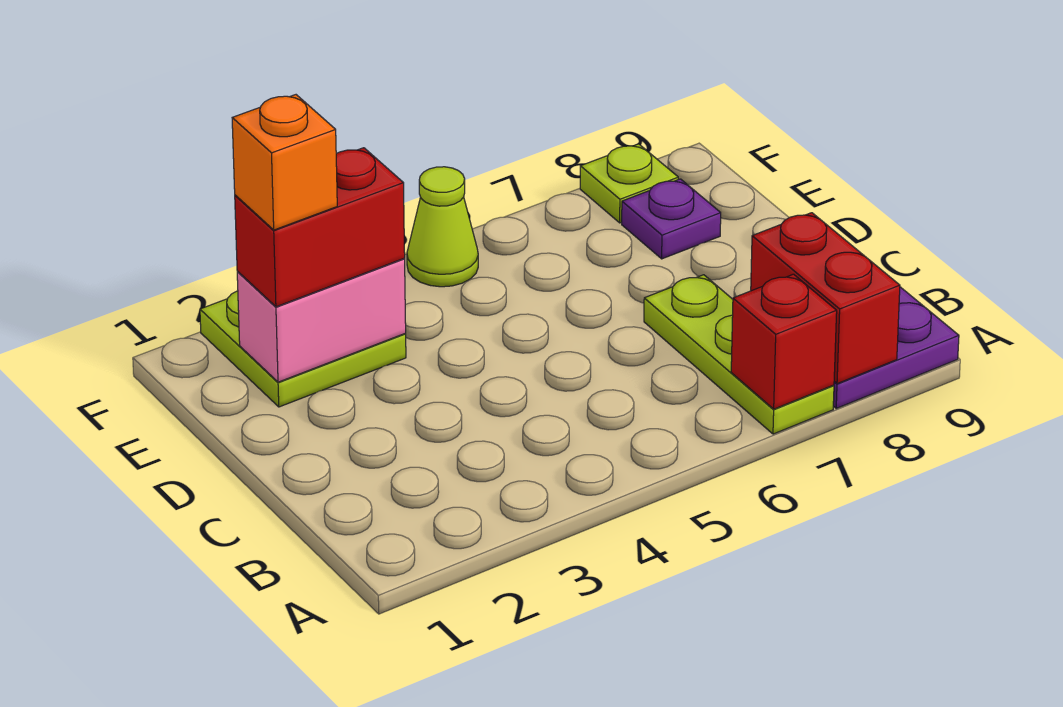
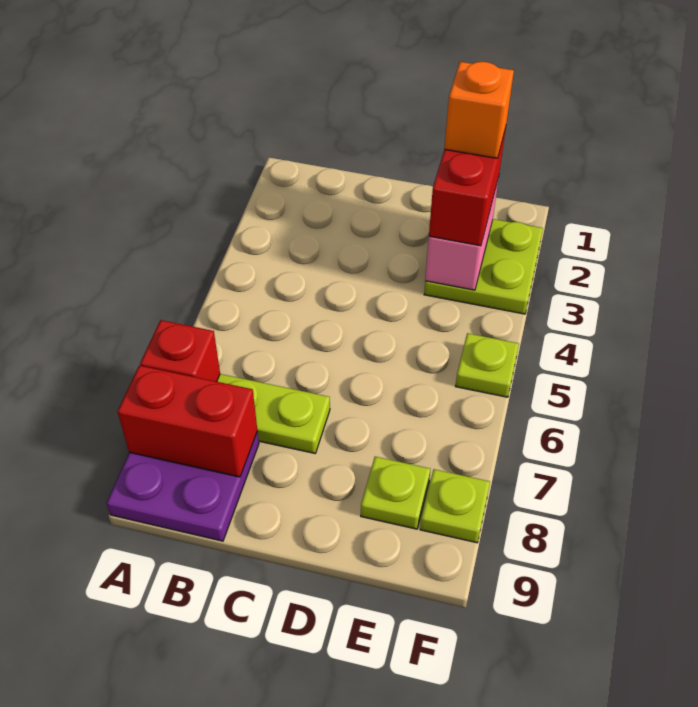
purple 1x1 plate [622,179,721,259] -> lime 1x1 plate [361,457,430,529]
lime 1x1 cone [407,167,478,287] -> lime 1x1 plate [456,333,519,397]

